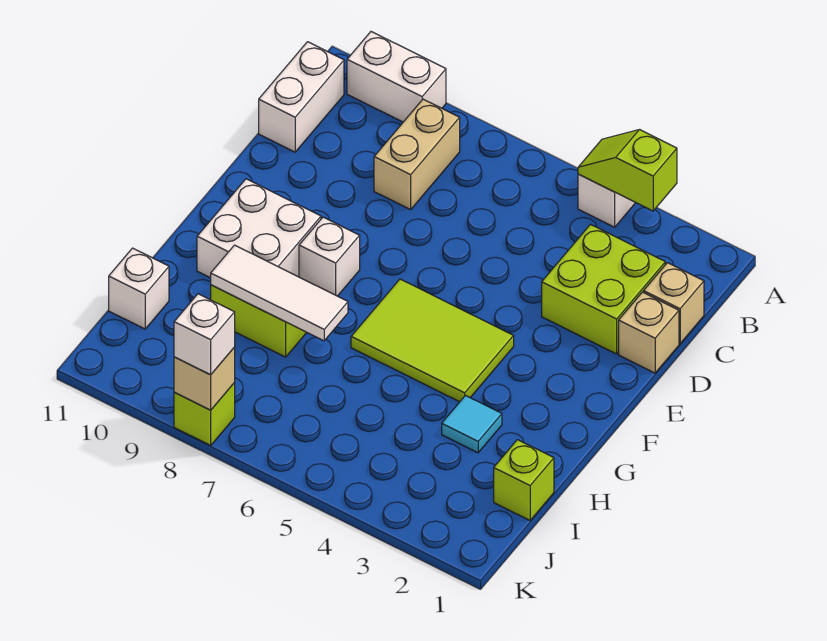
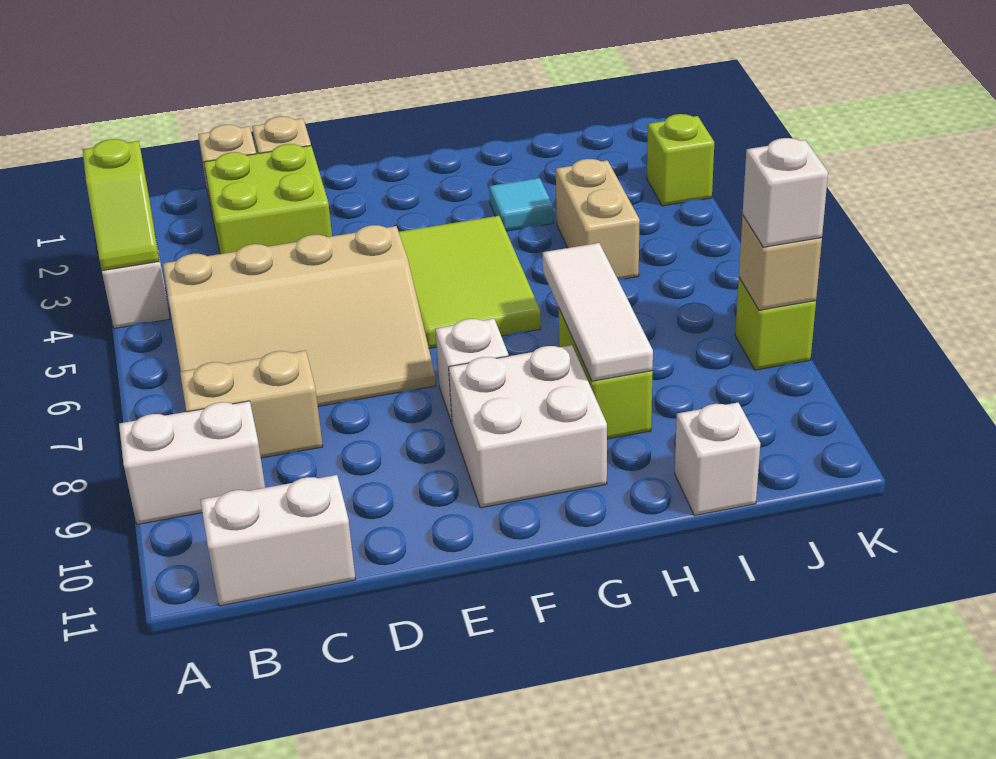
white 1x2 brick [347,32,446,122] -> white 1x2 brick turned to [119,401,265,524]
none -> tan 3x4 slope [163,225,436,406]
lime 1x1 brick [494,440,554,520] -> lime 1x1 brick moved to [647,114,714,206]
none -> tan 1x2 brick [556,159,640,279]

